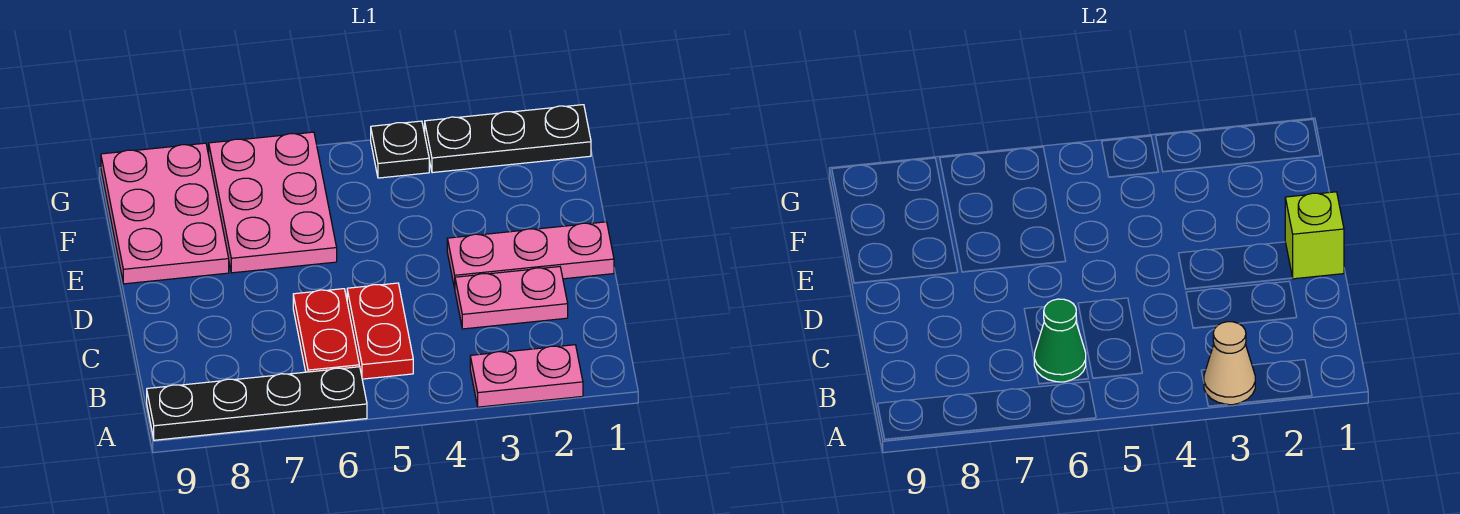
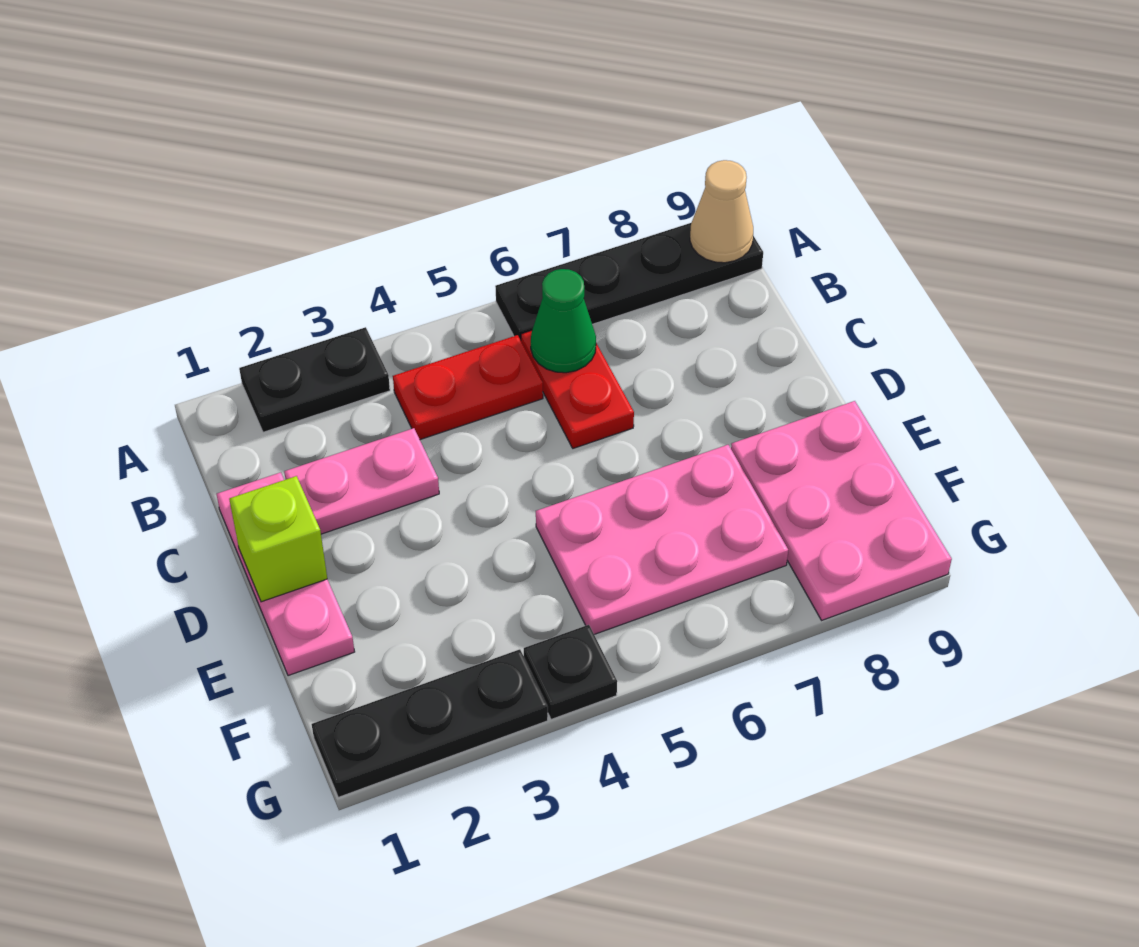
pink 1x2 plate [470,345,583,407] -> black 1x2 plate [239,327,390,432]
tan 1x1 cone [1204,322,1255,405] -> tan 1x1 cone moved to [690,160,753,263]
red 1x2 plate [347,283,413,379] -> red 1x2 plate turned to [393,335,543,440]
pink 1x3 plate [447,222,614,288] -> pink 1x3 plate turned to [216,472,355,676]
pink 2x3 plate [209,132,337,273] -> pink 2x3 plate turned to [536,445,788,634]

